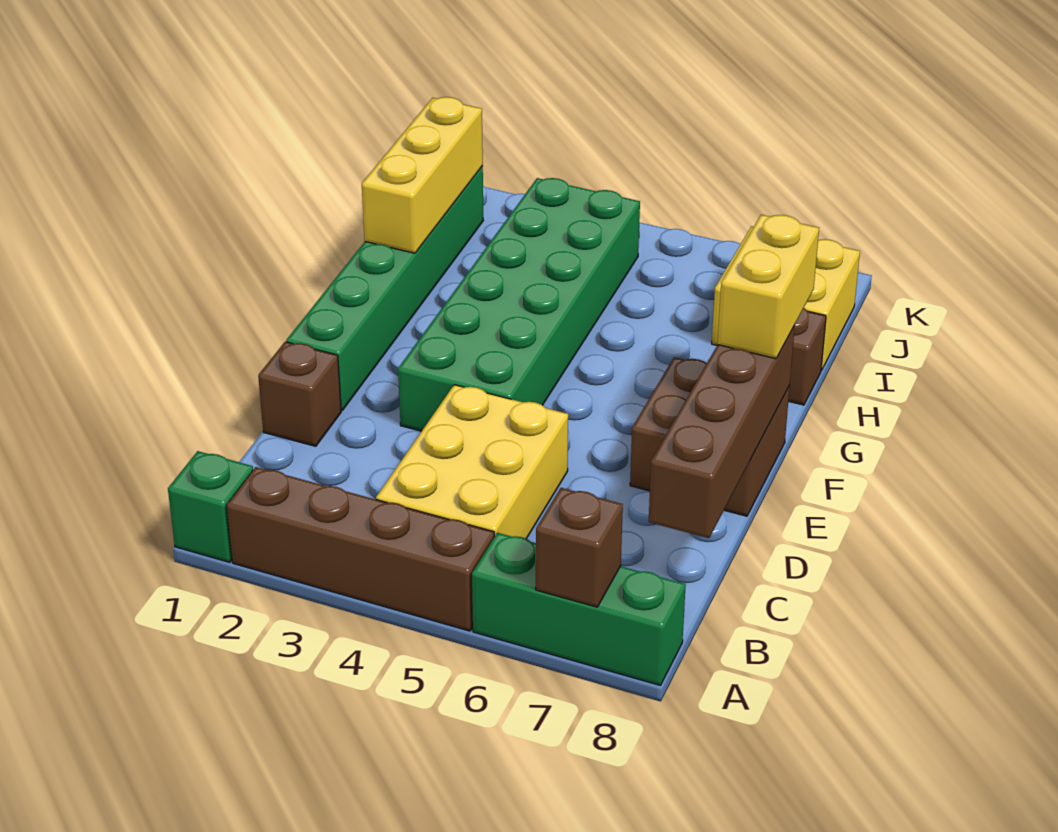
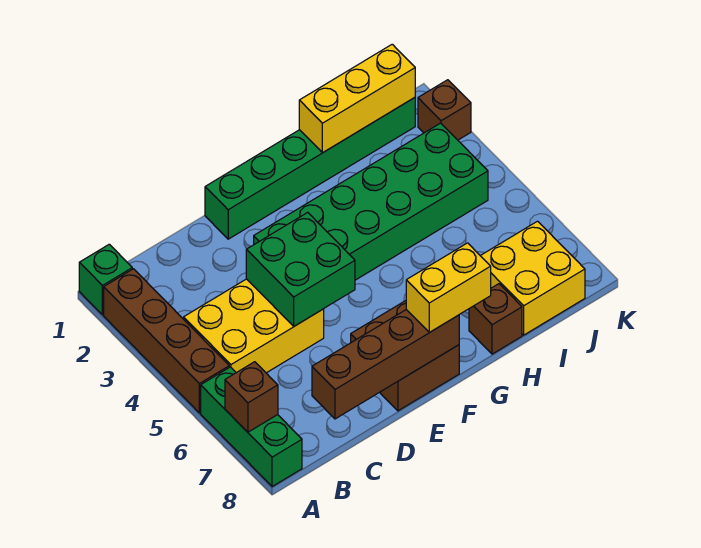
brown 1x1 brick [258,342,341,446] -> brown 1x1 brick moved to [418,80,471,140]
none -> green 2x2 brick [246,212,355,326]

